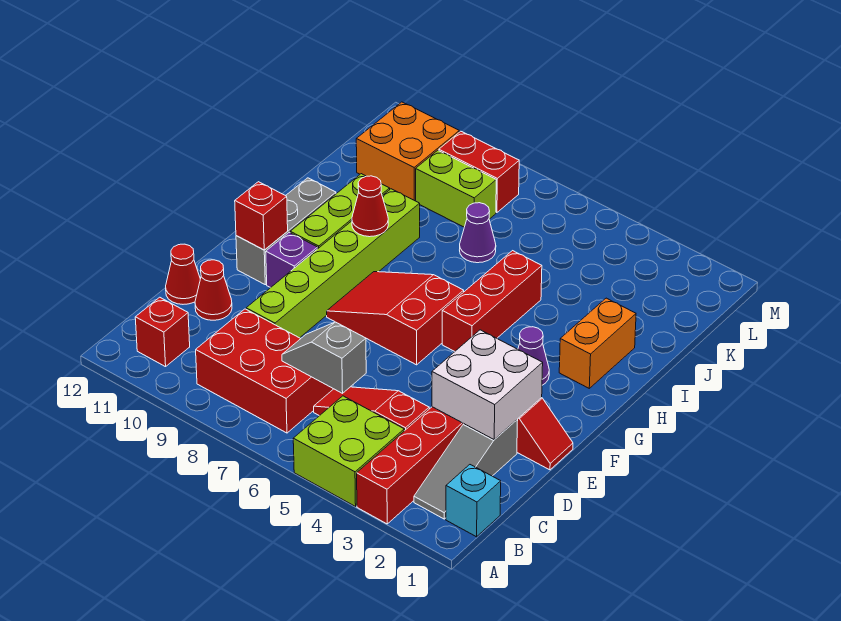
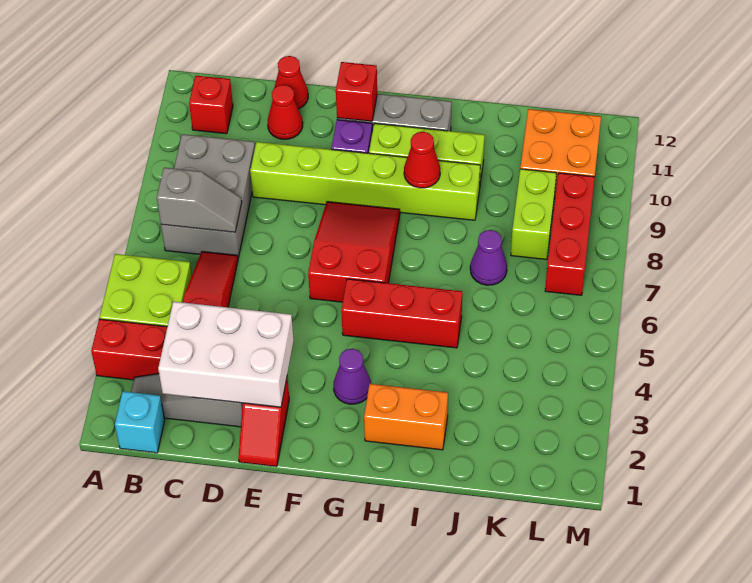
red 2x3 brick [196,309,333,433] -> grey 2x3 brick [161,134,255,258]
grey 1x2 slope [282,322,366,393] -> grey 1x2 slope turned to [157,168,242,232]
white 2x2 brick [432,330,543,440] -> white 2x3 brick [158,302,294,407]
red 1x2 brick [439,131,519,213] -> red 1x3 brick [545,173,595,295]

